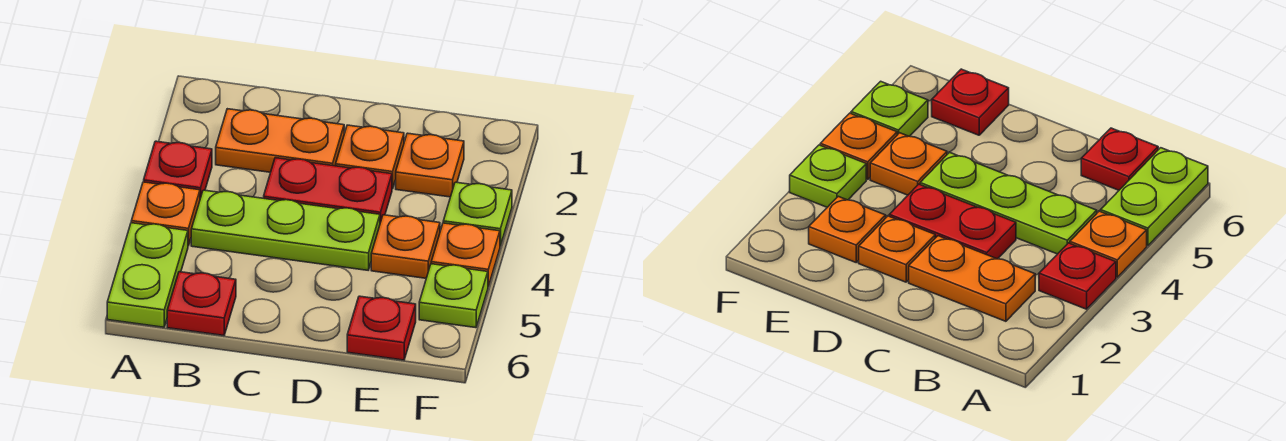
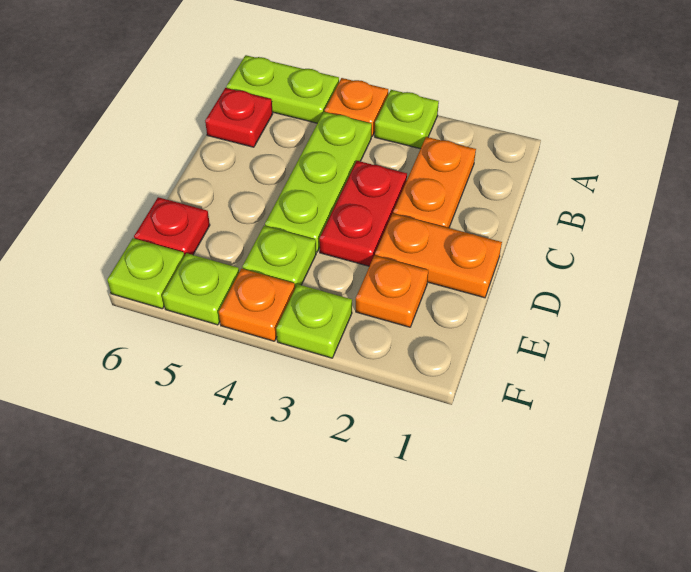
red 1x1 plate [144,141,212,198] -> lime 1x1 plate [375,90,439,149]
orange 1x1 plate [336,125,404,189] -> orange 1x2 plate [375,214,502,298]
orange 1x1 plate [371,215,440,278] -> lime 1x1 plate [242,226,316,288]
none -> lime 1x1 plate [107,238,184,309]

